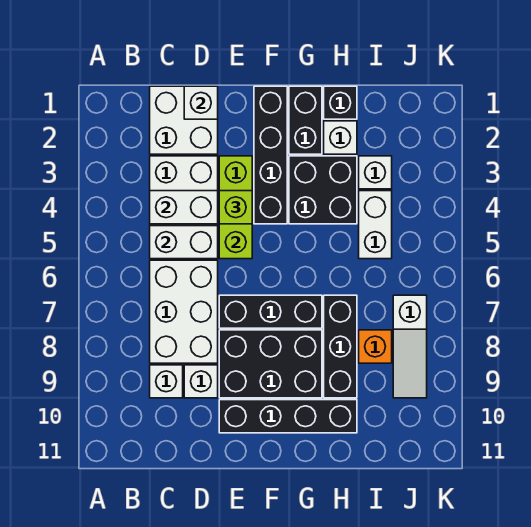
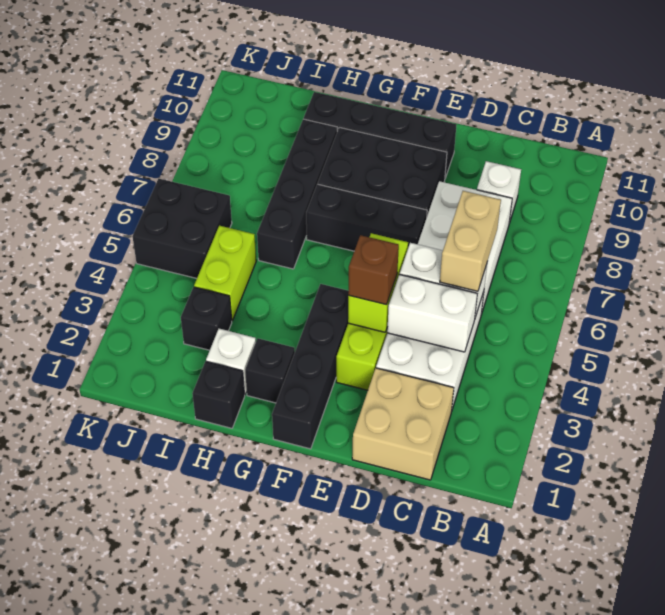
white 2x2 brick [150,86,218,154] -> tan 2x2 brick [352,368,454,480]
none -> tan 1x2 brick [440,191,501,291]
white 1x1 brick [184,86,218,119] -> none
white 1x1 brick [184,365,218,398] -> none
lime 1x1 brick [219,191,252,224] -> brown 1x1 brick [348,235,399,305]
black 1x2 brick [289,86,322,154] -> black 1x1 brick [245,338,295,403]
black 2x2 brick [289,156,357,224] -> black 2x2 brick moved to [132,179,232,278]
black 1x3 brick [324,295,357,398] -> black 1x4 brick [257,119,337,269]
white 1x1 brick [359,156,392,189] -> black 1x1 brick [181,287,232,350]
white 1x2 brick [359,191,392,259] -> lime 1x2 brick [194,226,256,321]
orange 1x1 brick [359,330,392,363] -> none
white 1x3 slope [393,295,427,398] -> none

